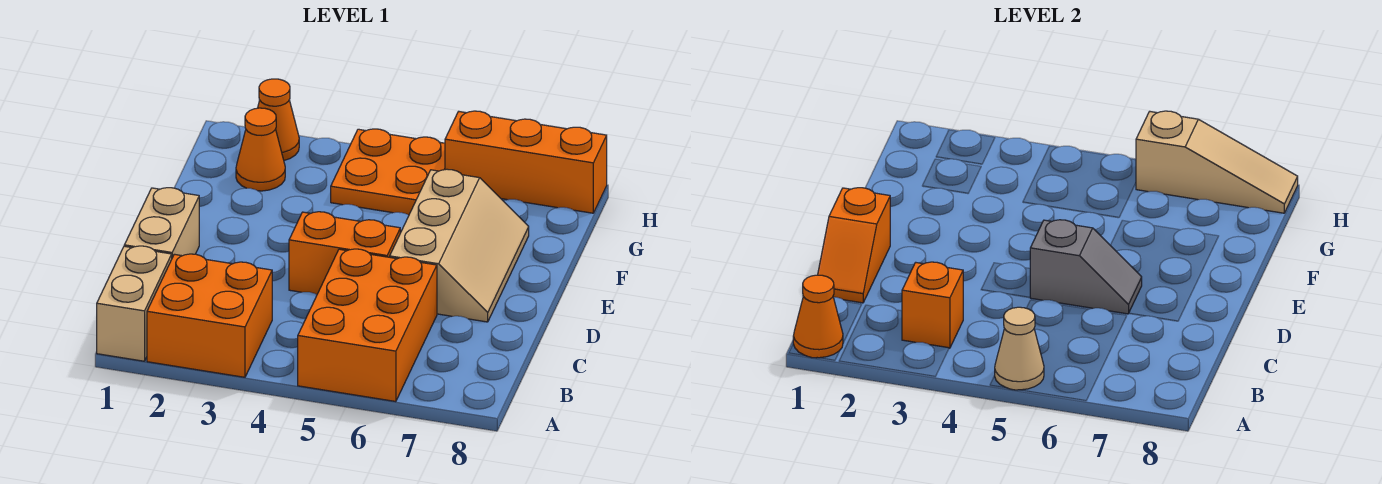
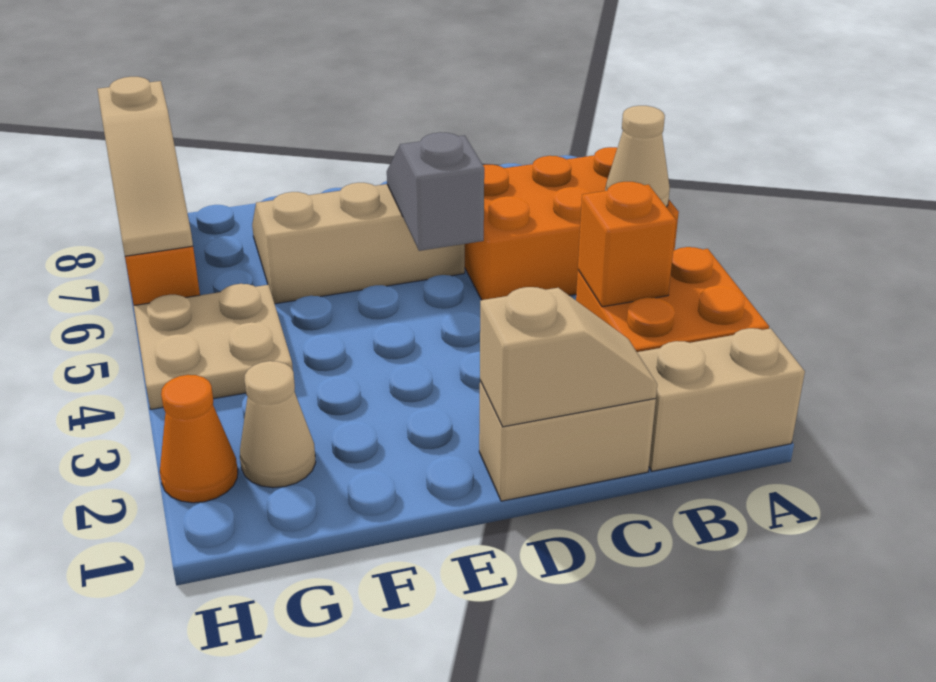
orange 1x1 cone [793,275,843,358] -> none
orange 1x2 slope [818,188,890,303] -> tan 1x2 slope [480,287,657,427]
orange 1x2 brick [289,212,400,294] -> none
orange 1x1 cone [236,108,285,191] -> tan 1x1 cone [240,361,316,488]
orange 2x2 plate [331,129,445,215] -> tan 2x2 plate [134,284,293,409]
tan 1x3 slope [1136,111,1298,213] -> tan 1x3 slope turned to [98,77,193,256]

